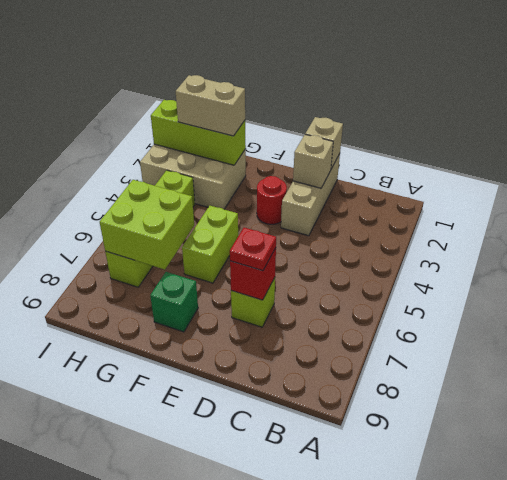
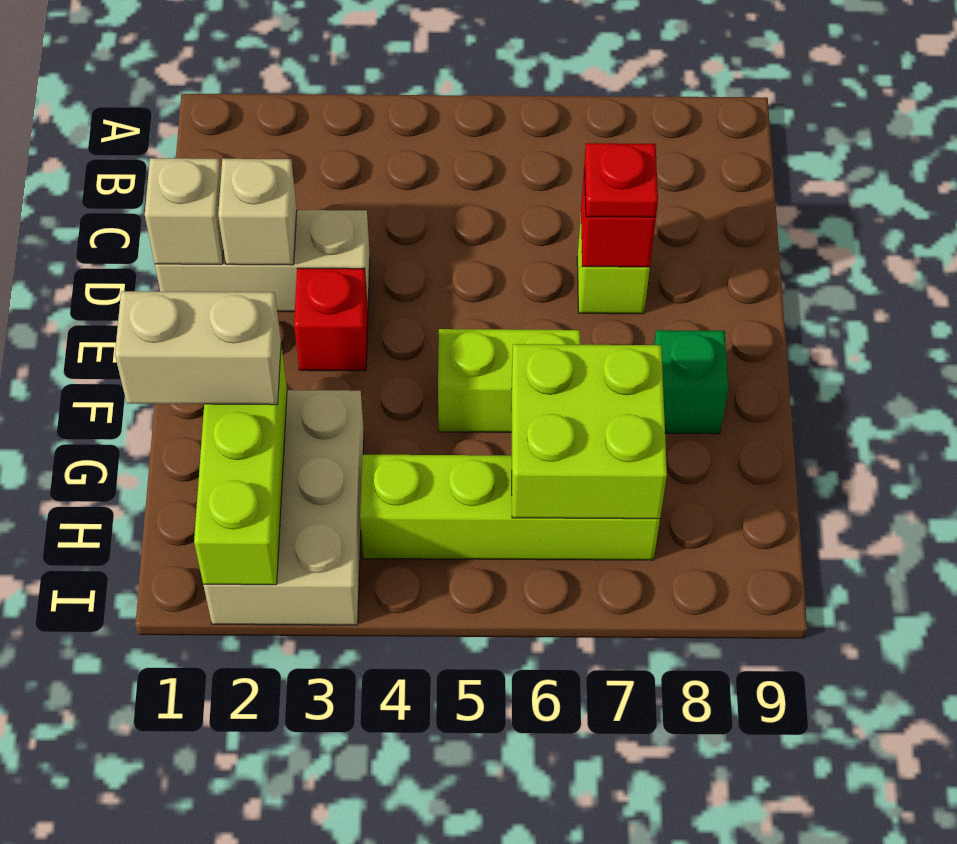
red 1x1 round brick [257,176,287,224] -> red 1x1 brick [294,268,368,371]
tan 1x2 brick [176,75,245,136] -> tan 1x2 brick turned to [115,291,281,405]

